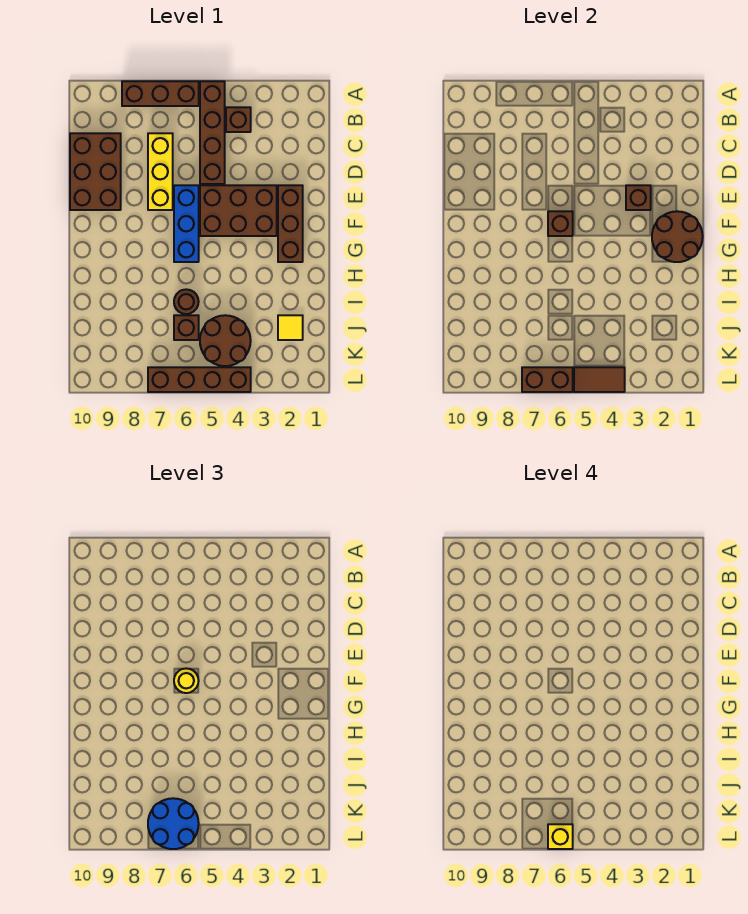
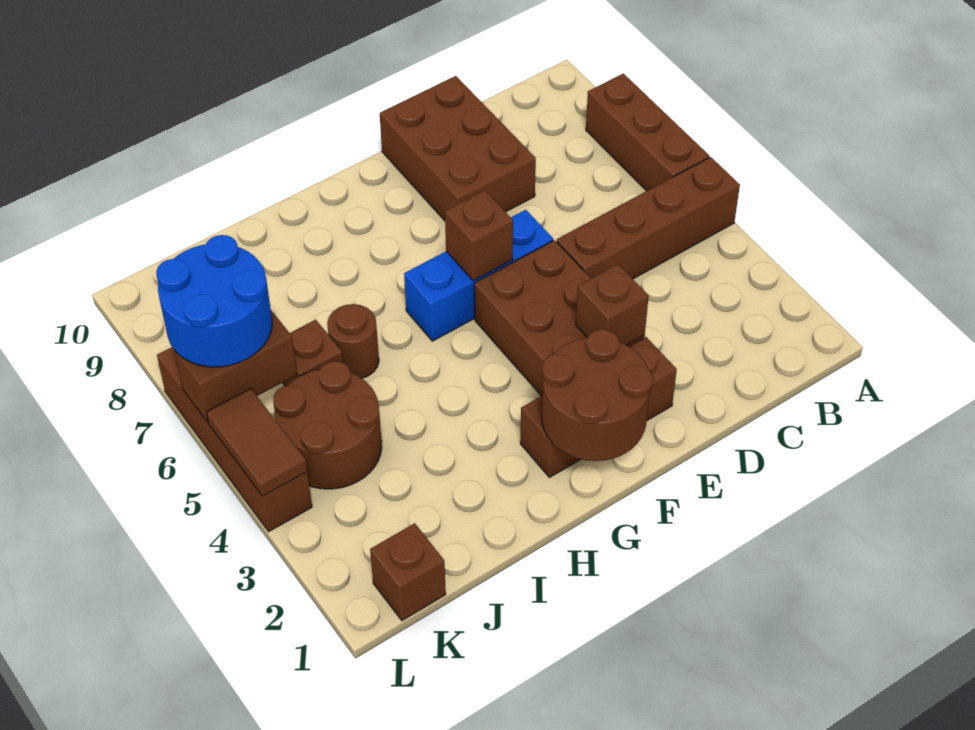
brown 1x1 brick [226,107,251,132] -> brown 1x1 brick moved to [370,523,446,621]
yellow 1x3 brick [148,133,173,210] -> none
brown 2x3 brick [70,133,121,210] -> brown 2x3 brick turned to [380,76,536,221]
yellow 1x1 round brick [174,668,199,693] -> none
yellow 1x1 tile [278,315,303,340] -> none
brown 1x2 brick [522,367,573,392] -> brown 1x2 brick turned to [174,311,297,423]
yellow 1x1 brick [548,824,573,849] -> none

